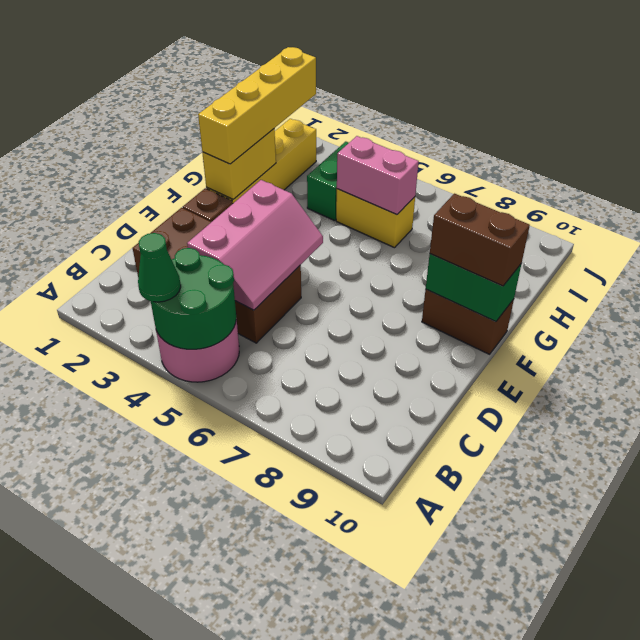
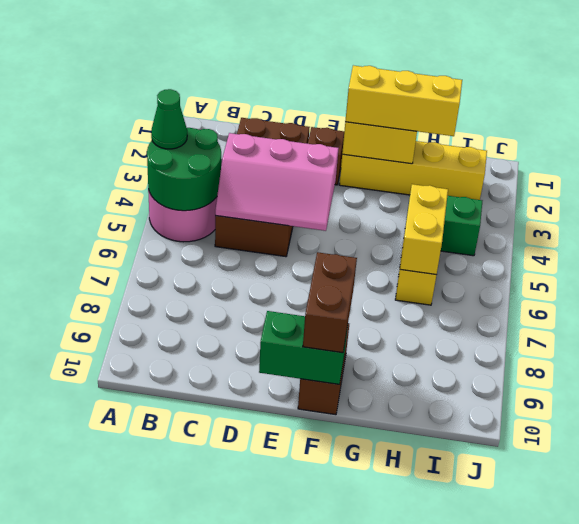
yellow 1x4 brick [198,47,316,164] -> yellow 1x3 brick [345,65,462,136]
green 1x2 brick [426,254,521,322] -> green 1x2 brick turned to [259,311,348,384]
pink 1x2 brick [337,136,419,215] -> yellow 1x2 brick [400,184,448,275]

